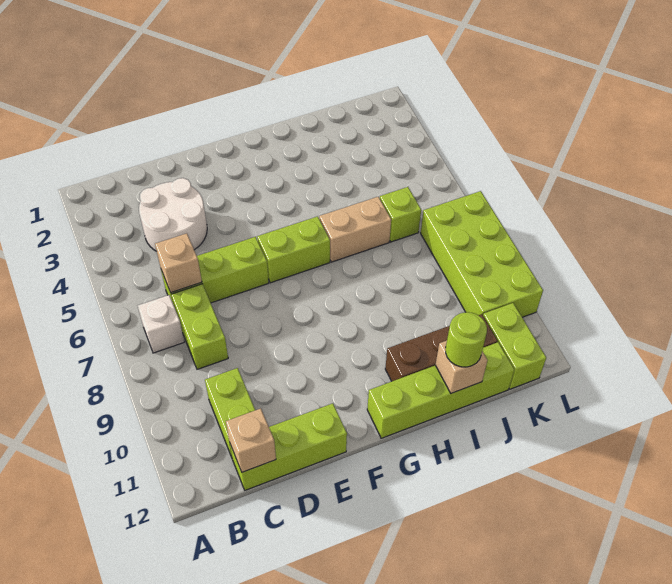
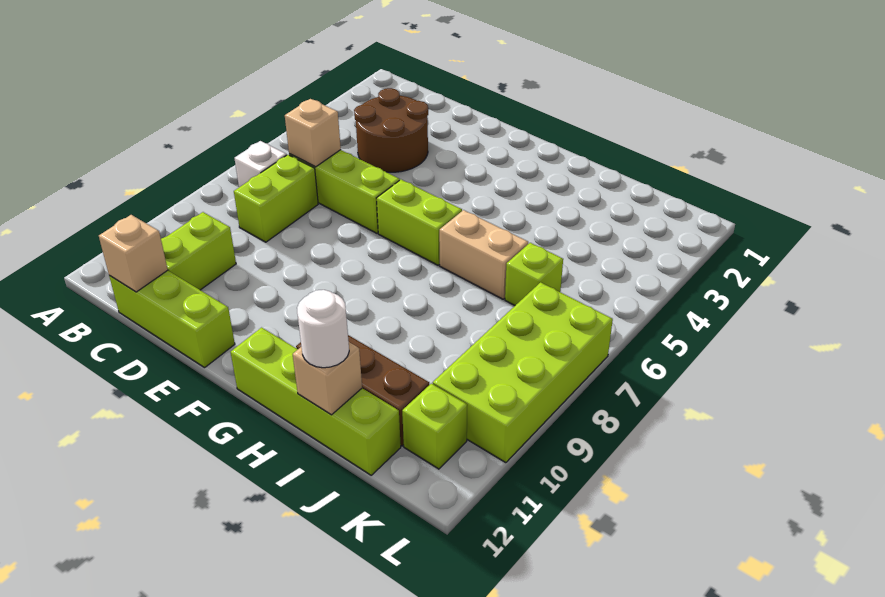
white 2x2 round brick [139,178,207,251] -> brown 2x2 round brick [354,88,428,172]
lime 1x1 round brick [446,312,487,367] -> white 1x1 round brick [297,290,349,368]
lime 1x2 brick [483,303,546,389] -> lime 1x1 brick [402,384,467,469]

